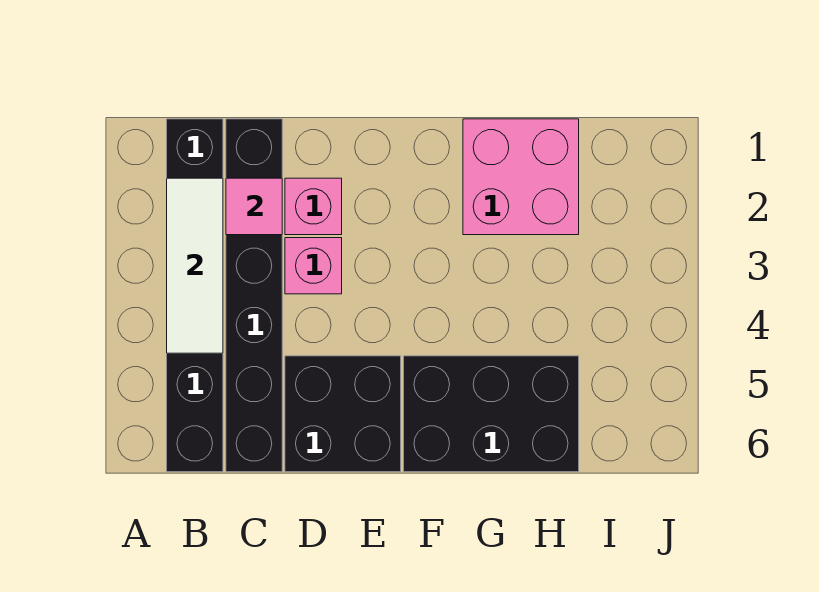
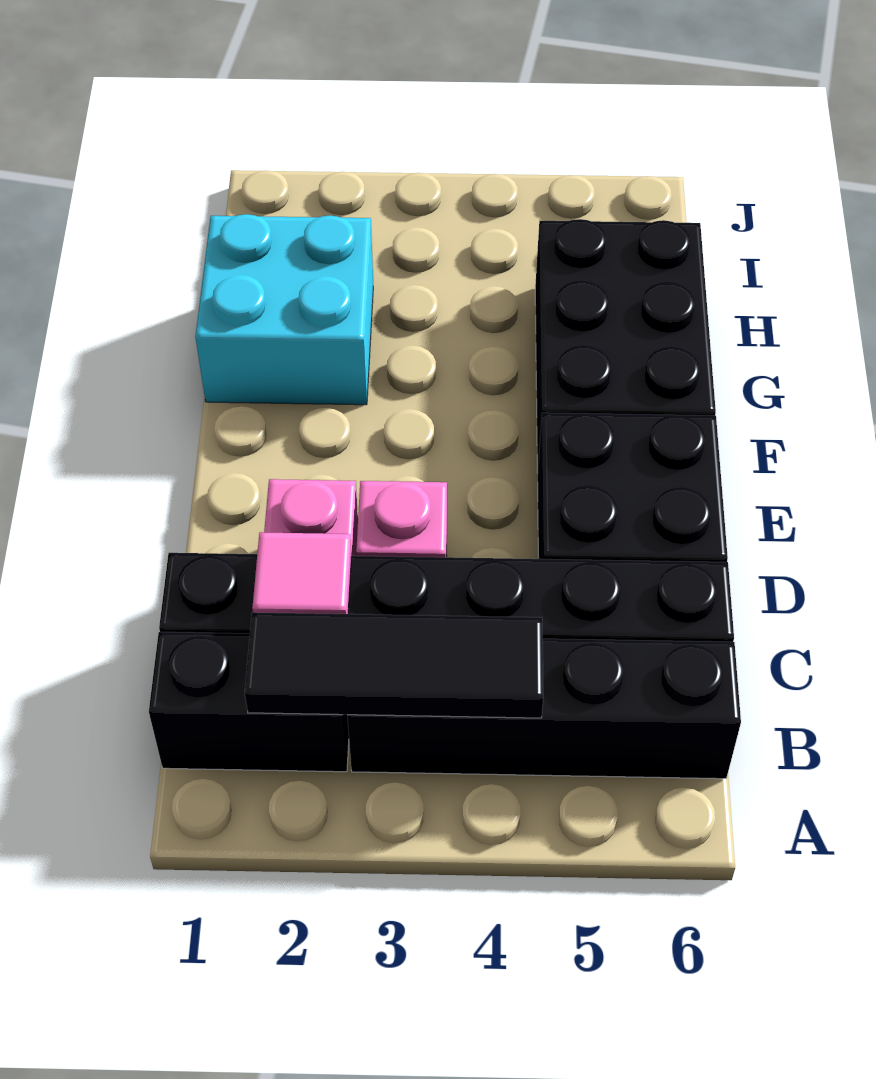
white 1x3 tile [167,178,223,353] -> black 1x3 tile [245,612,543,718]
pink 2x2 brick [463,119,579,235] -> cyan 2x2 brick [195,214,373,405]

